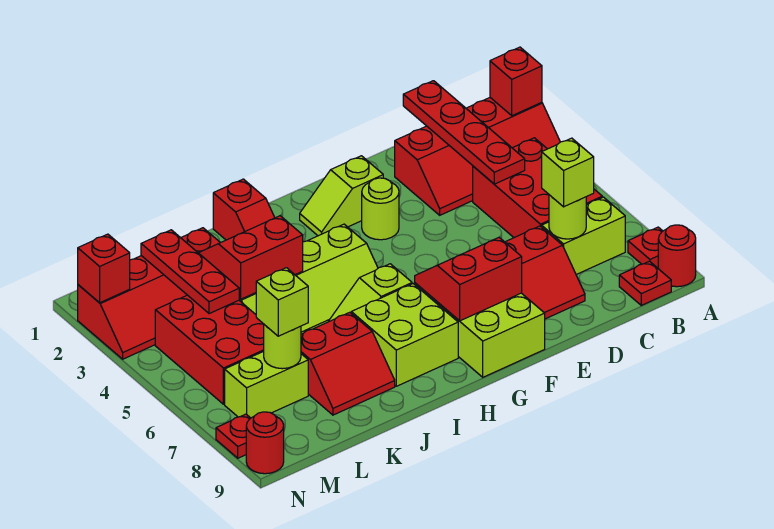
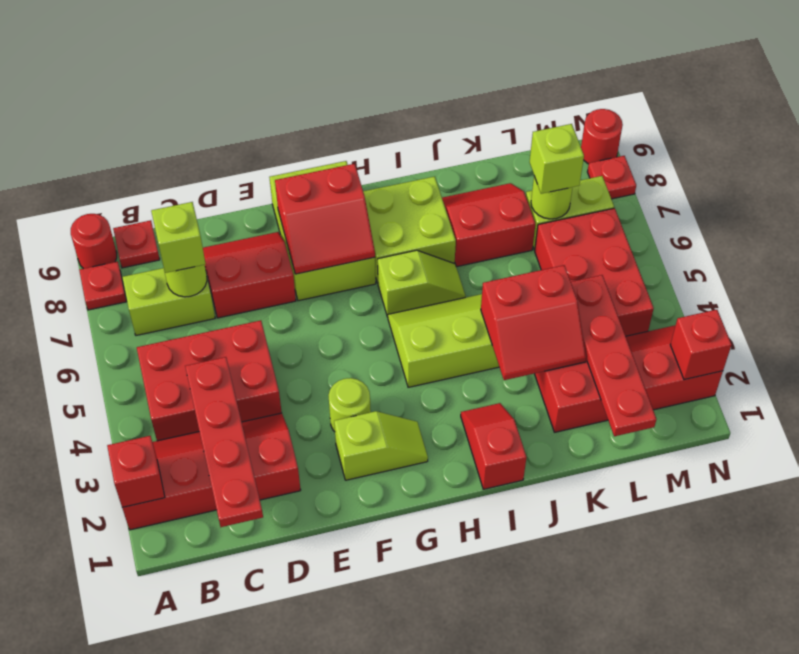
red 2x3 brick [473,138,602,238] -> red 2x3 brick turned to [137,320,282,441]
red 1x3 plate [141,230,239,314] -> red 1x4 plate [571,275,656,436]

